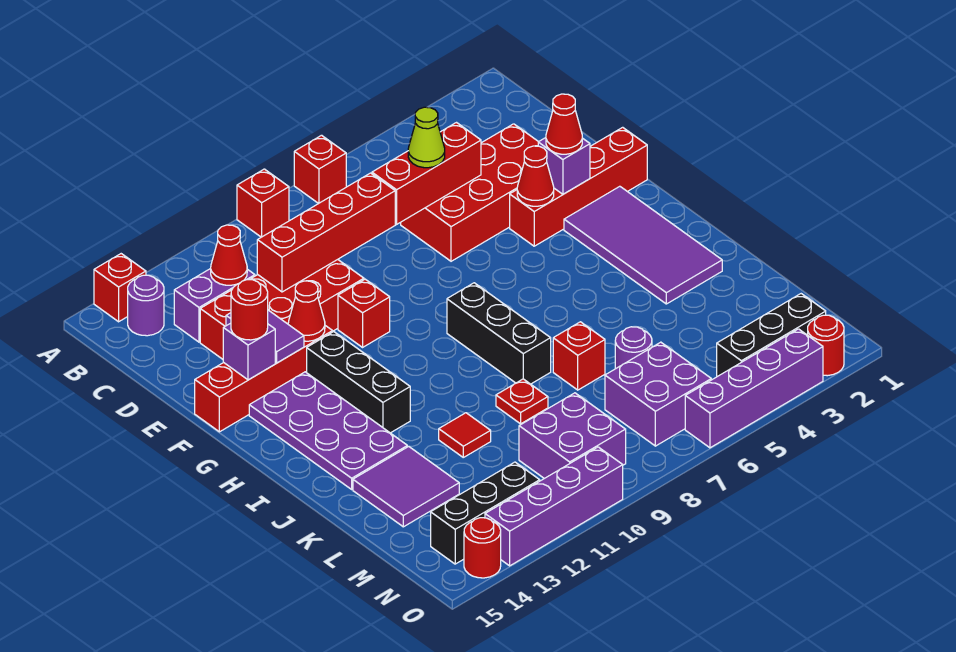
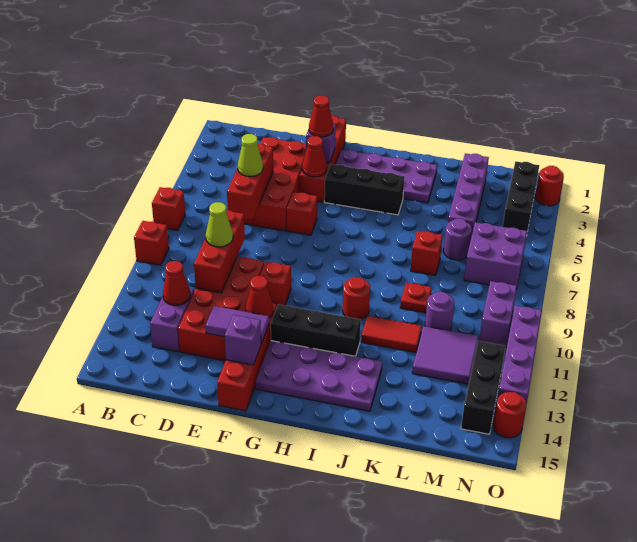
red 1x1 brick [94,254,146,322] -> red 1x1 brick moved to [287,192,317,235]
purple 1x1 round brick [128,275,164,336] -> purple 1x1 round brick moved to [425,292,454,331]
red 1x4 brick [257,173,395,292] -> red 1x3 brick [194,210,245,293]
none -> lime 1x1 cone [206,202,233,247]
red 1x1 round brick [231,280,268,340] -> red 1x1 round brick moved to [343,277,370,319]
purple 2x4 tile [564,186,722,304] -> purple 2x4 plate [336,150,437,203]
black 1x3 brick [447,283,551,384] -> black 1x3 brick moved to [324,164,405,215]
red 1x1 tile [439,413,491,457] -> red 1x2 tile [361,316,422,352]
purple 2x2 tile [353,446,459,527] -> purple 2x2 tile moved to [412,326,478,384]
purple 2x2 brick [519,393,626,479] -> purple 1x2 brick [479,281,517,348]
purple 1x4 brick [685,329,823,448] -> purple 1x4 brick moved to [448,153,489,241]

